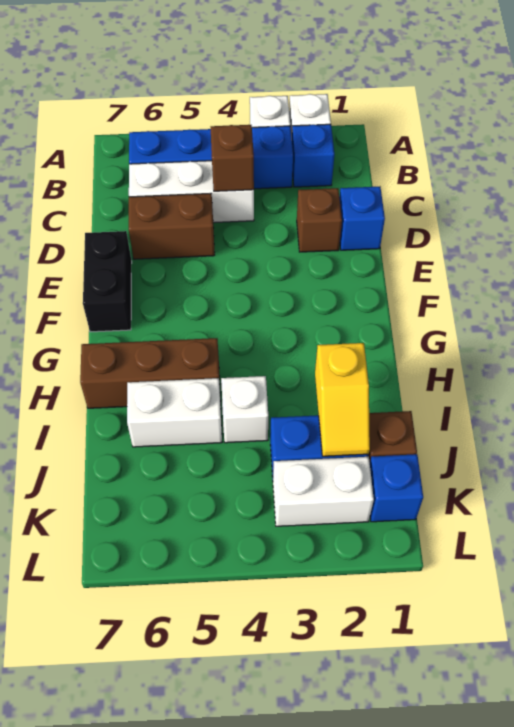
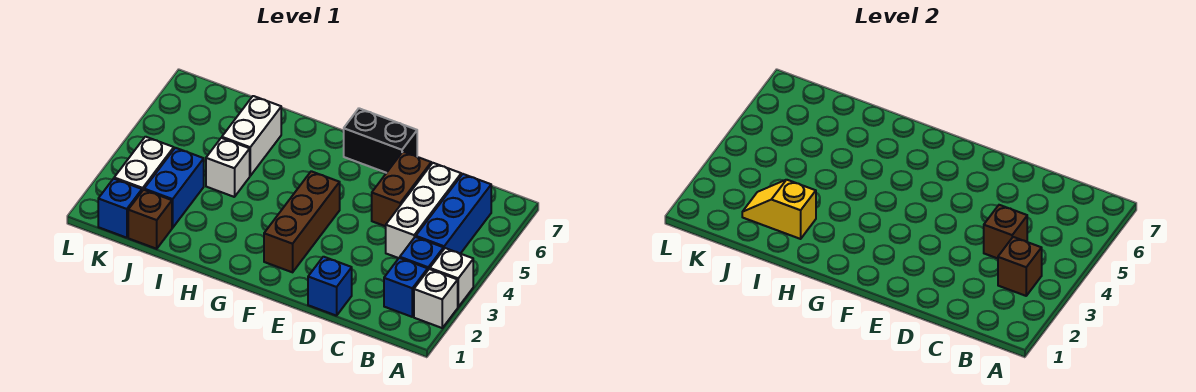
brown 1x1 brick [297,188,342,252] -> brown 1x1 brick moved to [998,237,1042,296]
brown 1x3 brick [80,338,220,408] -> brown 1x3 brick moved to [264,171,340,272]

